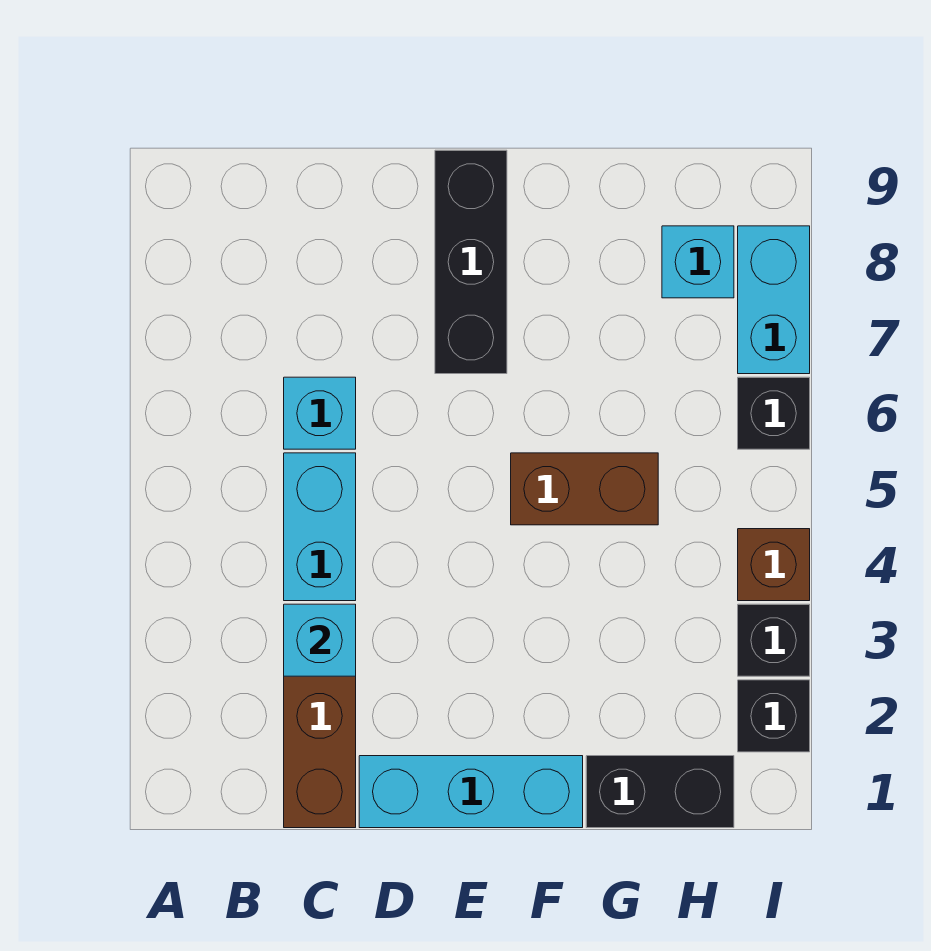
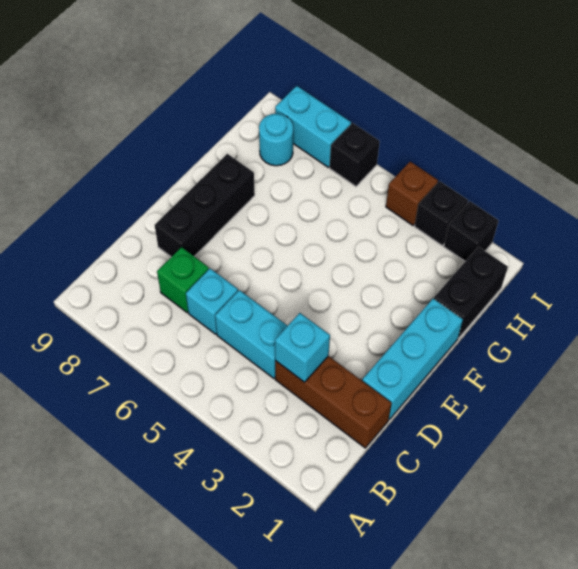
none -> green 1x1 brick [157,247,209,313]
black 1x3 brick [435,150,507,374] -> black 1x3 brick turned to [155,154,255,257]
brown 1x2 brick [511,453,658,525] -> none
cyan 1x1 brick [662,226,734,298] -> cyan 1x1 round brick [259,114,293,166]

